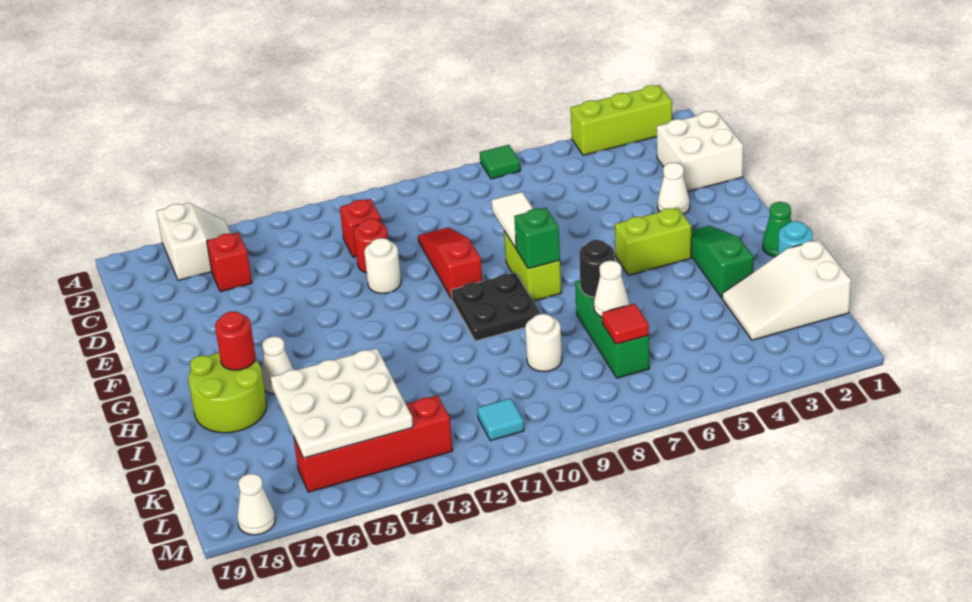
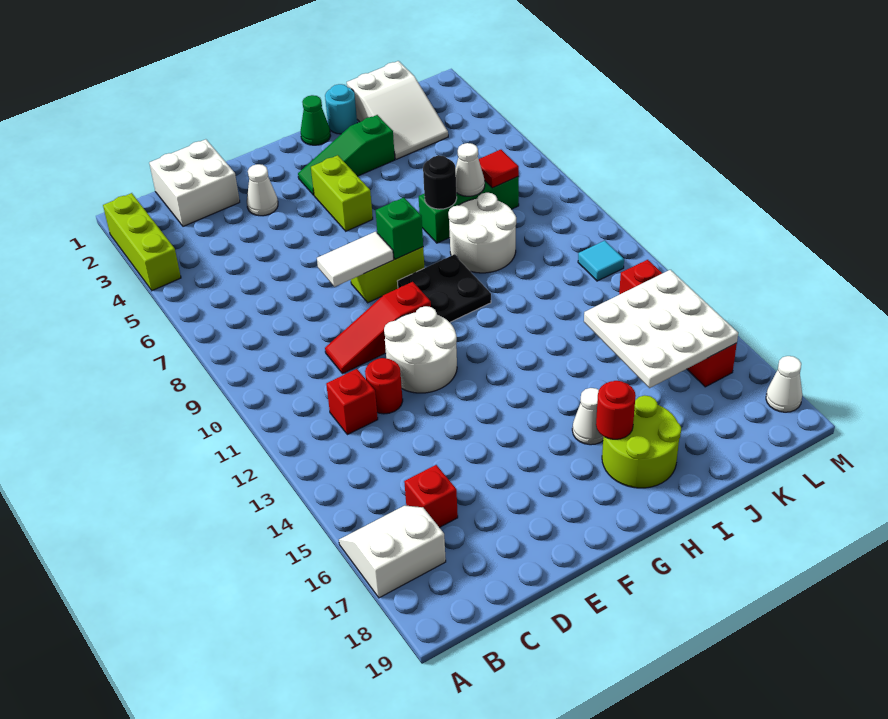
green 1x1 tile [480,145,520,179] -> none
white 1x1 round brick [364,238,401,294] -> white 2x2 round brick [384,306,457,393]
white 1x1 round brick [525,314,562,372] -> white 2x2 round brick [448,193,516,273]

